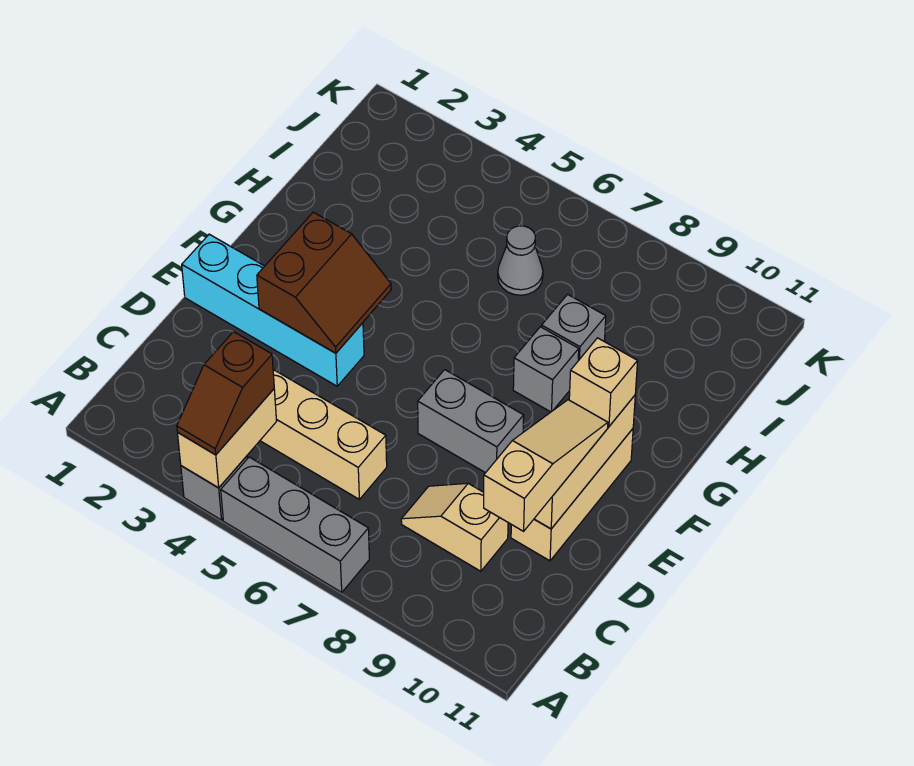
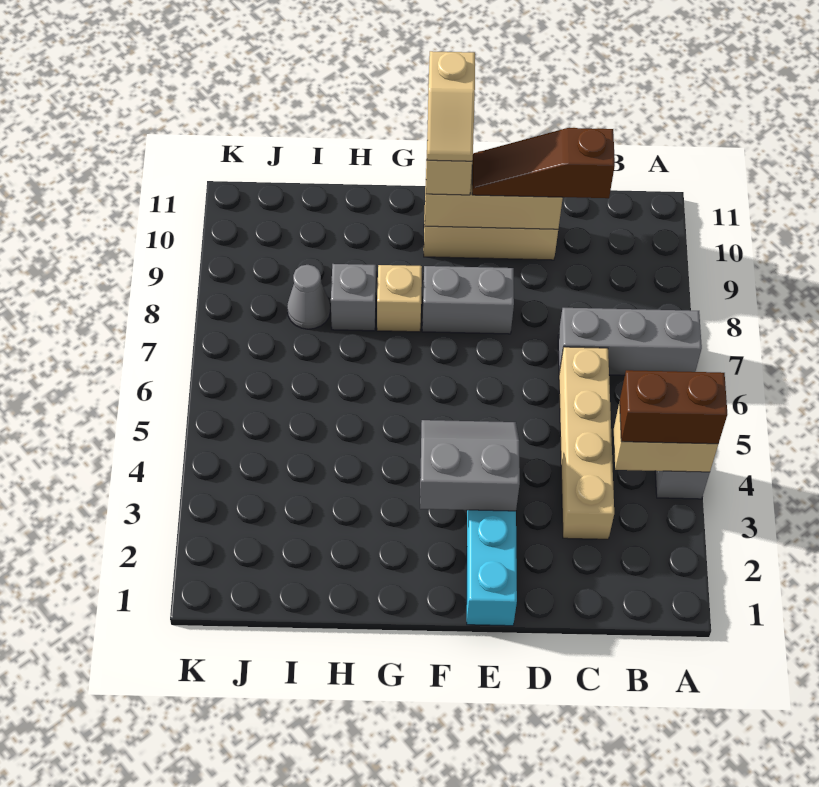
brown 1x2 slope [177,332,274,455] -> brown 1x2 brick [620,370,727,444]
grey 1x3 brick [221,457,369,592] -> grey 1x3 brick turned to [558,308,702,375]
tan 1x2 slope [401,483,508,571] -> tan 1x2 slope moved to [427,51,475,161]
tan 1x3 slope [484,400,608,531] -> brown 1x3 slope [472,128,615,198]
brown 2x2 slope [257,212,391,353] -> grey 2x2 slope [420,420,520,511]
grey 1x2 brick [418,370,524,473] -> grey 1x2 brick turned to [422,266,514,334]
grey 1x1 brick [513,327,579,412] -> tan 1x1 brick [377,265,422,332]
grey 1x1 cone [498,226,543,295] -> grey 1x1 cone moved to [287,265,330,329]

